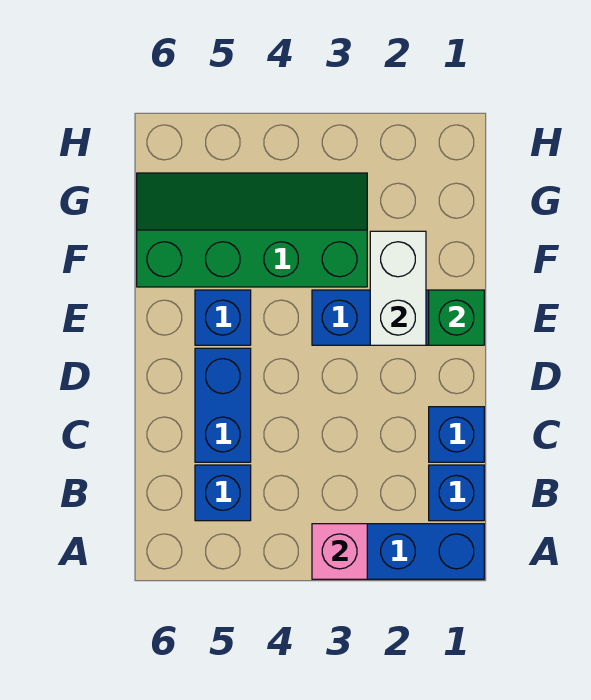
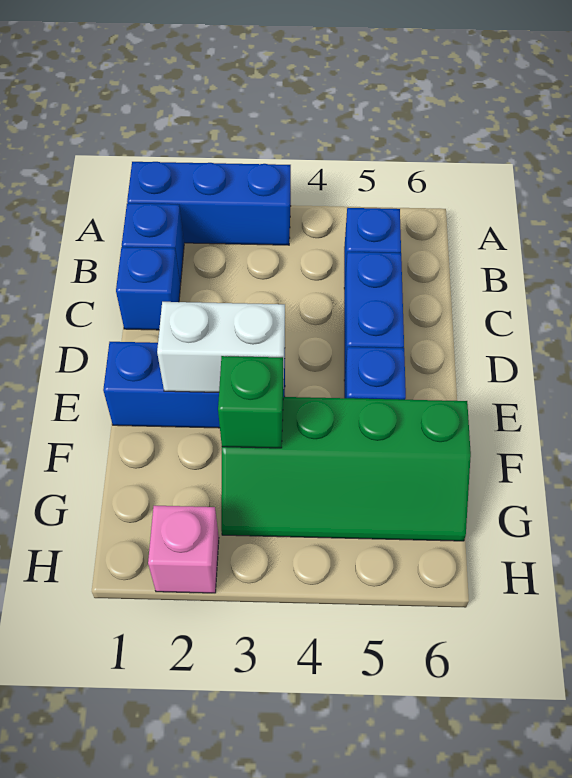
pink 1x1 brick [312,524,367,579] -> pink 1x1 brick moved to [148,506,219,593]
green 1x1 brick [429,290,484,345] -> green 1x1 brick moved to [218,356,283,448]
white 1x2 brick [370,231,426,345] -> white 1x2 brick turned to [157,302,285,392]

